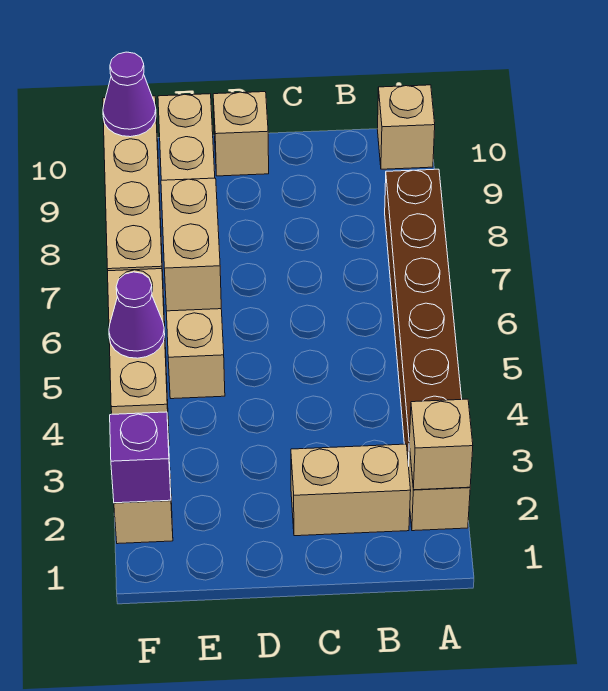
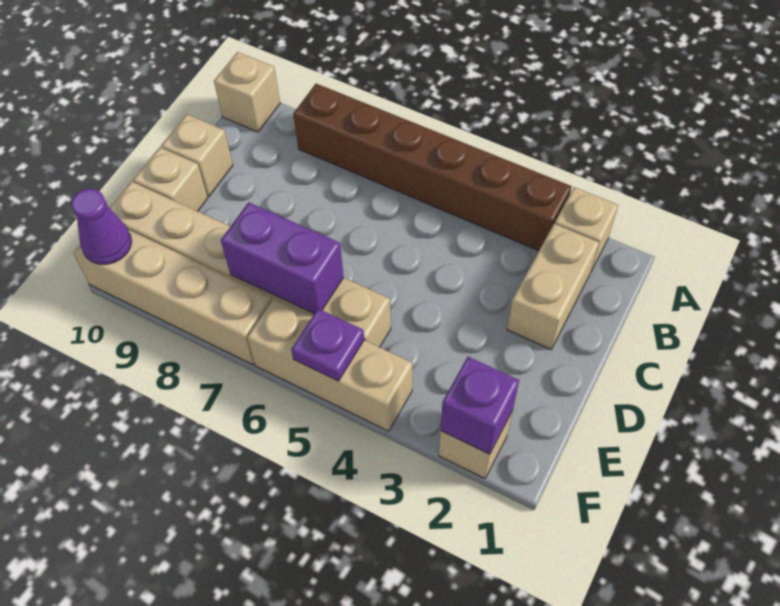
tan 1x1 brick [409,399,473,490] -> tan 1x1 brick moved to [161,114,233,196]
tan 1x2 brick [161,178,221,311] -> purple 1x2 brick [221,202,344,314]
purple 1x1 cone [109,272,165,358] -> purple 1x1 plate [291,309,364,381]

